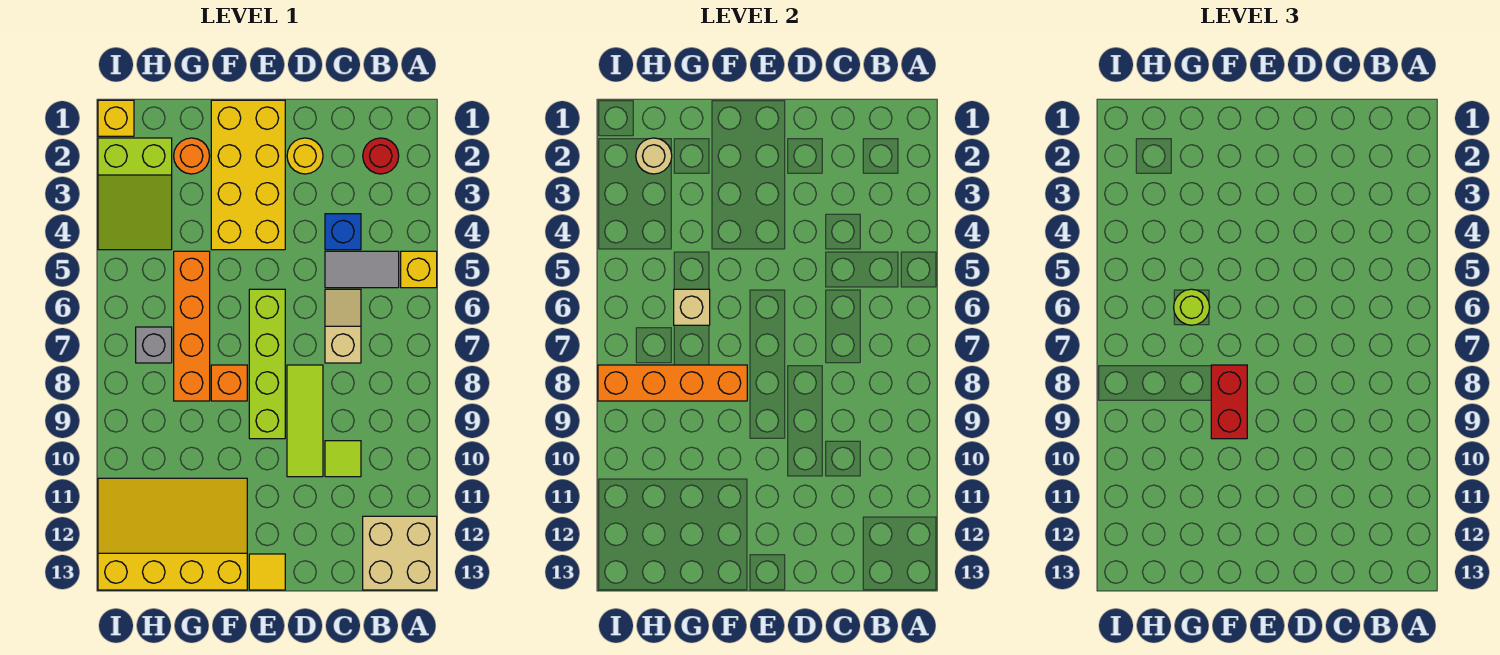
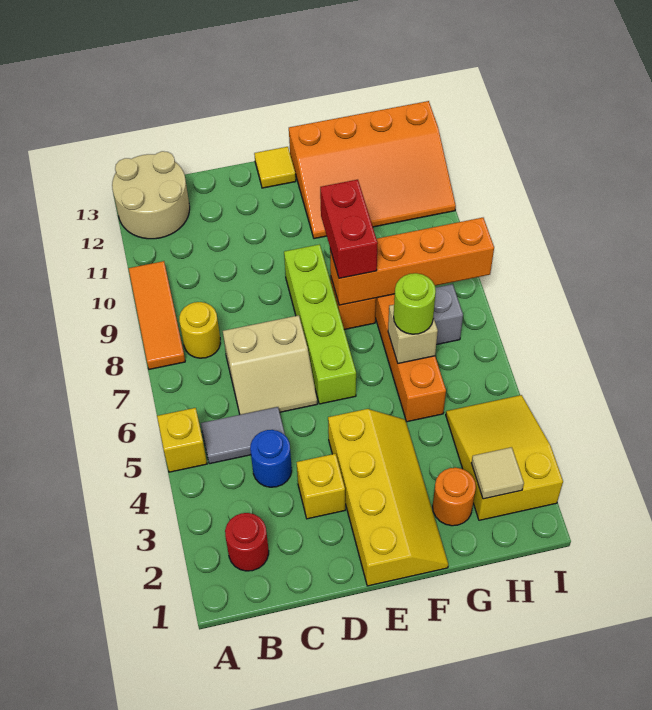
none -> orange 1x3 tile [129,261,185,369]
tan 2x2 brick [363,516,437,590] -> tan 2x2 round brick [112,151,190,239]
blue 1x1 brick [325,214,361,250] -> blue 1x1 round brick [250,430,292,487]
tan 1x2 slope [325,289,361,363] -> tan 2x2 slope [223,315,317,415]
lime 1x1 tile [325,441,361,477] -> none
yellow 1x1 round brick [287,138,323,174] -> yellow 1x1 round brick moved to [179,302,220,358]
lime 1x3 tile [287,365,323,477] -> none
yellow 2x4 brick [211,100,285,250] -> yellow 2x4 slope [328,409,448,586]
yellow 3x4 slope [98,478,247,590] -> orange 3x4 slope [289,101,456,239]
lime 2x3 slope [98,138,172,250] -> yellow 2x3 slope [446,395,563,520]
tan 1x1 round brick [636,138,672,174] -> tan 1x1 tile [471,447,524,499]
yellow 1x1 brick [98,100,134,136] -> yellow 1x1 brick moved to [297,454,345,519]

